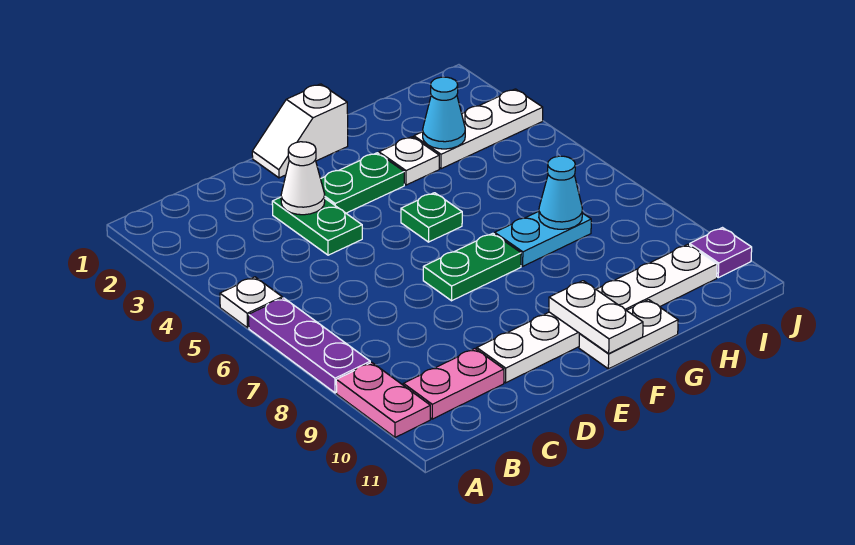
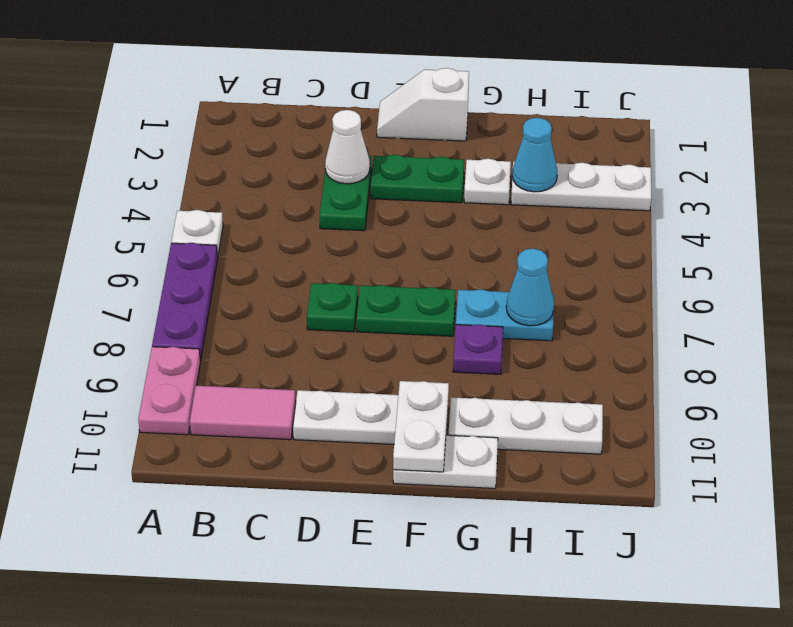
pink 1x2 plate [403,349,504,419] -> pink 1x2 tile [190,386,296,440]
green 1x1 plate [401,193,462,242] -> green 1x1 plate moved to [307,283,358,332]
purple 1x1 plate [690,228,752,278] -> purple 1x1 plate moved to [453,325,503,374]

